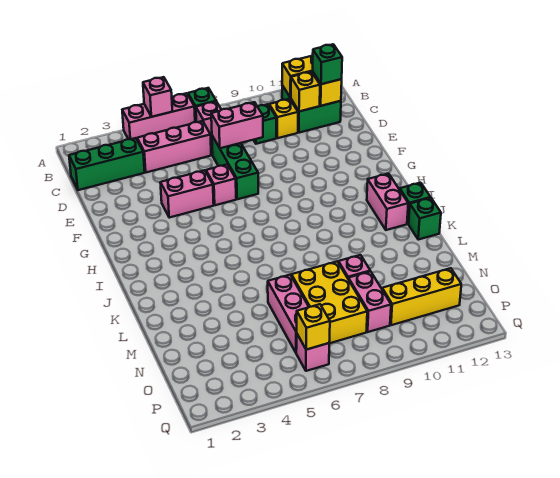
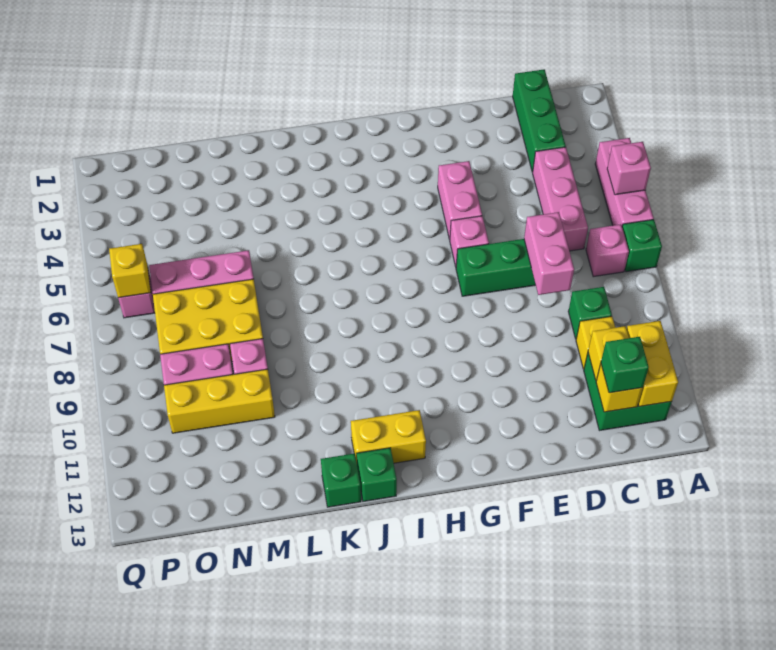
pink 1x2 brick [367,174,408,230] -> yellow 1x2 brick [351,410,426,463]
yellow 1x3 brick [382,268,461,325] -> yellow 1x3 brick turned to [164,369,275,433]

